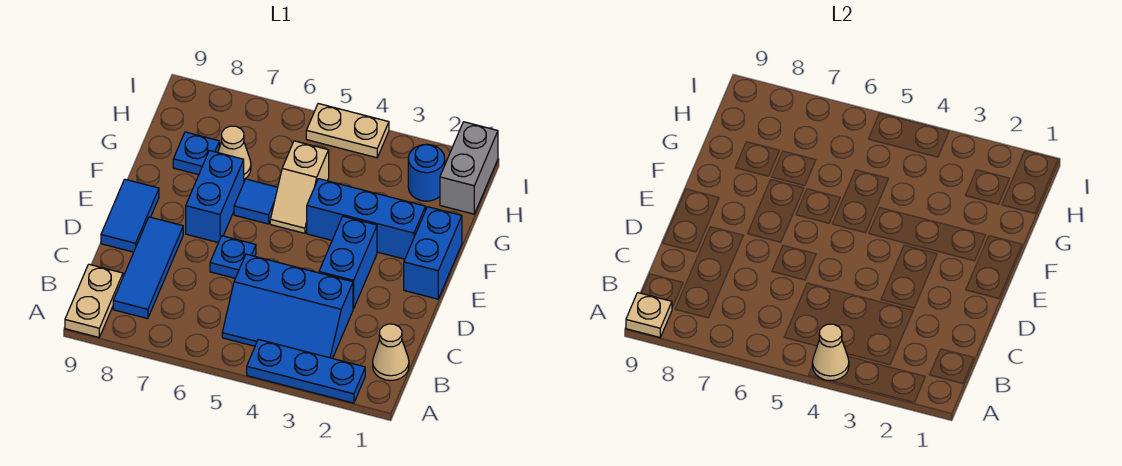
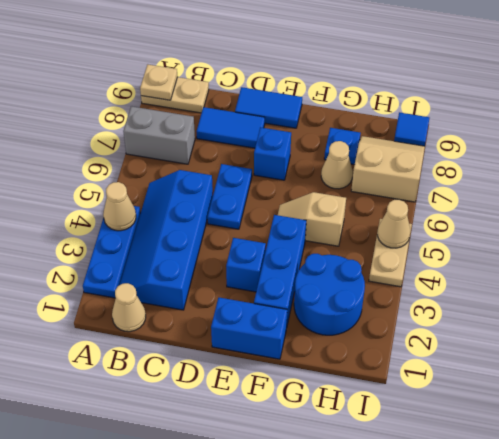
blue 2x3 slope [222,254,353,358] -> blue 2x4 slope [120,170,213,310]
blue 1x3 tile [113,217,183,319] -> blue 1x2 tile [196,107,265,148]
blue 1x2 brick [319,216,377,309] -> blue 1x1 brick [226,238,266,292]
blue 1x1 plate [210,236,256,278] -> blue 1x2 plate [207,164,252,229]
blue 1x2 brick [186,150,244,243] -> blue 1x1 brick [254,127,291,180]
blue 1x1 tile [234,179,278,224] -> blue 1x1 tile moved to [394,112,429,146]
grey 1x2 brick [440,122,498,214] -> grey 1x2 brick moved to [123,106,195,164]
blue 1x1 round brick [408,144,445,201] -> blue 2x2 round brick [294,254,365,335]
none -> tan 2x2 slope [351,136,425,202]
none -> tan 1x1 cone [378,200,410,248]

